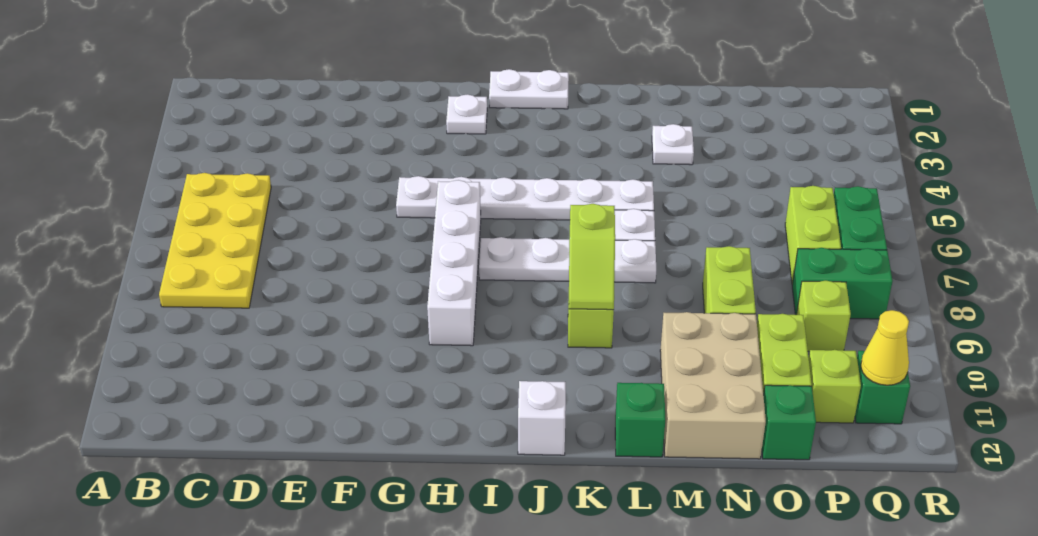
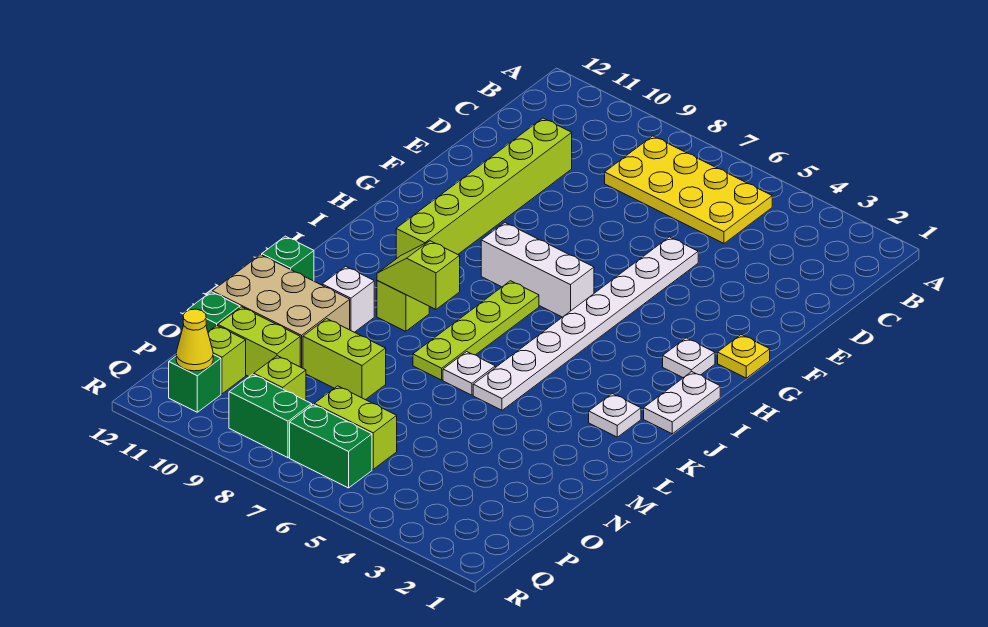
none -> lime 1x6 brick [396,118,572,259]
none -> yellow 1x1 plate [718,335,770,378]
white 1x6 plate [396,176,654,220] -> white 1x8 plate [473,237,698,410]
white 1x4 brick [427,180,481,346] -> white 1x3 brick [481,223,594,317]
white 1x4 plate [479,237,656,283] -> lime 1x4 plate [413,281,539,380]
white 1x1 brick [518,381,566,455] -> white 1x1 brick moved to [322,266,374,332]
white 1x1 plate [652,124,694,165] -> white 1x1 plate moved to [589,394,641,437]
green 1x2 brick [792,248,893,319] -> green 1x2 brick turned to [229,374,312,458]

